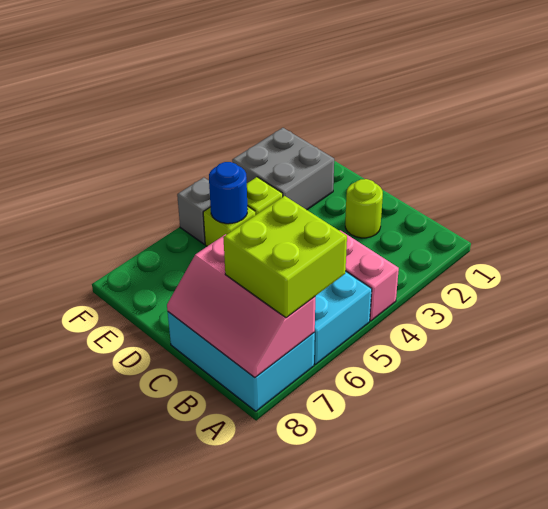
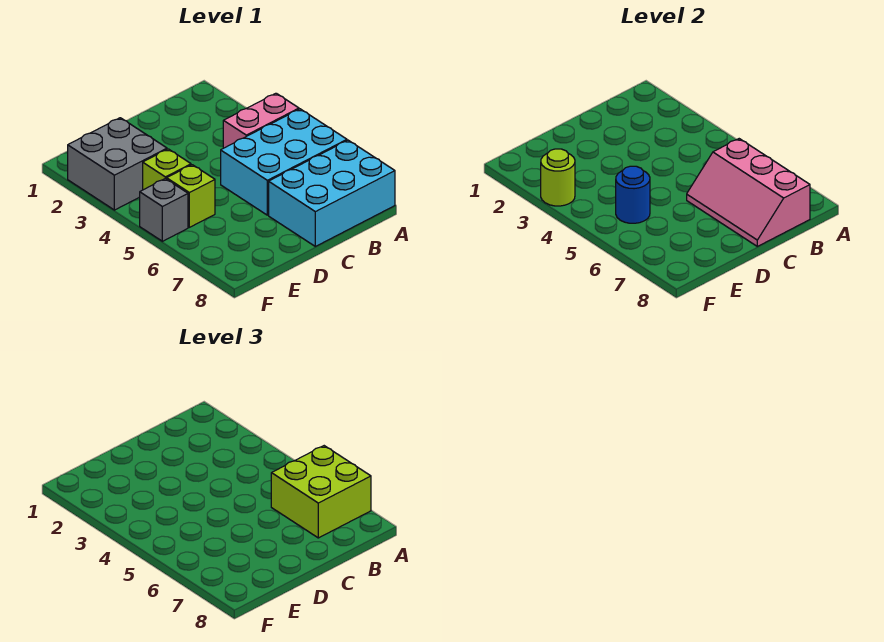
pink 2x3 slope [167,234,315,378] -> pink 2x3 slope turned to [687,139,810,246]
lime 1x1 round brick [345,179,383,238] -> lime 1x1 round brick moved to [541,149,575,206]

